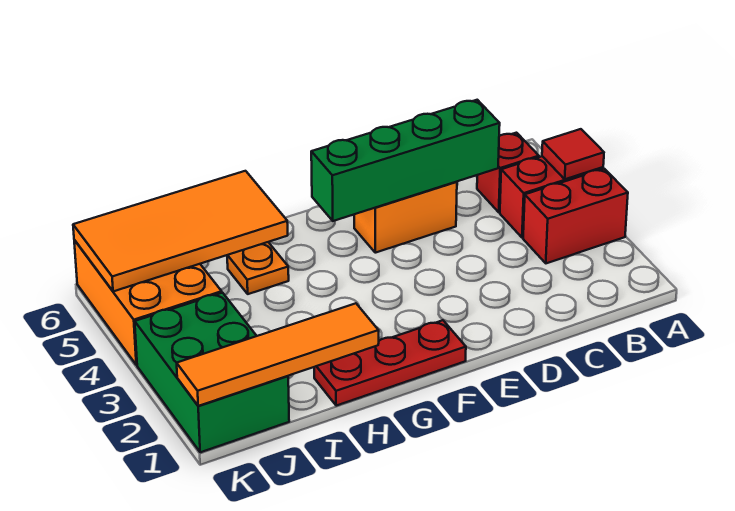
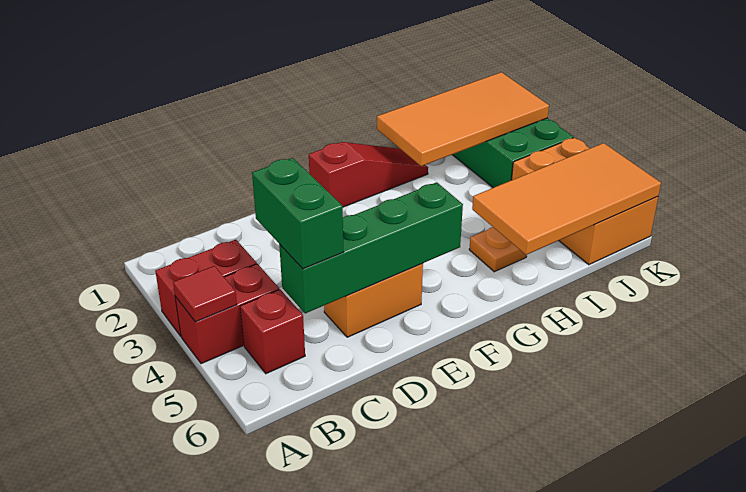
none -> green 1x2 brick [252,158,343,269]
red 1x3 plate [314,320,466,406] -> red 1x3 slope [309,142,428,207]
orange 1x4 tile [177,303,379,406] -> orange 2x4 tile [377,72,549,166]

